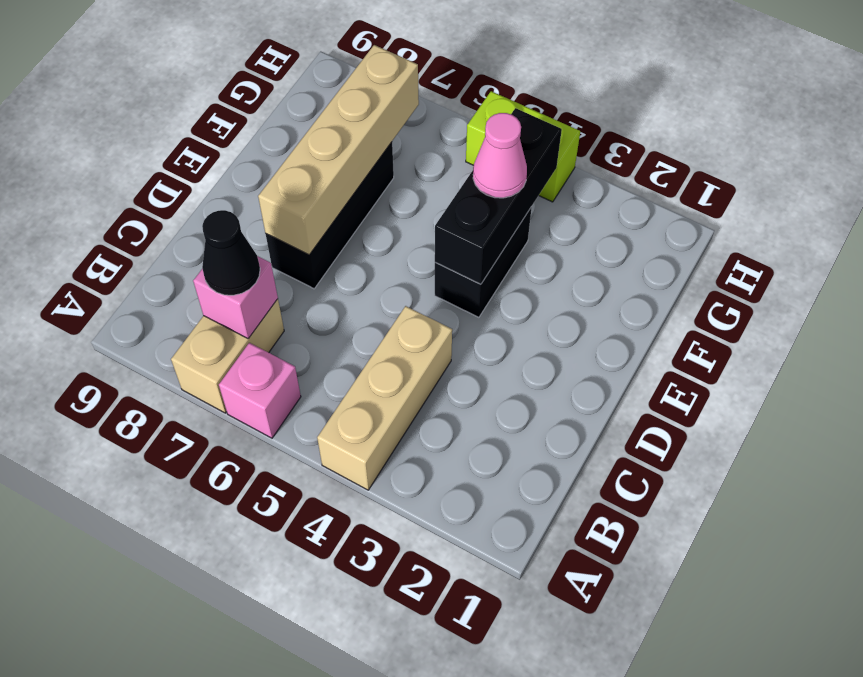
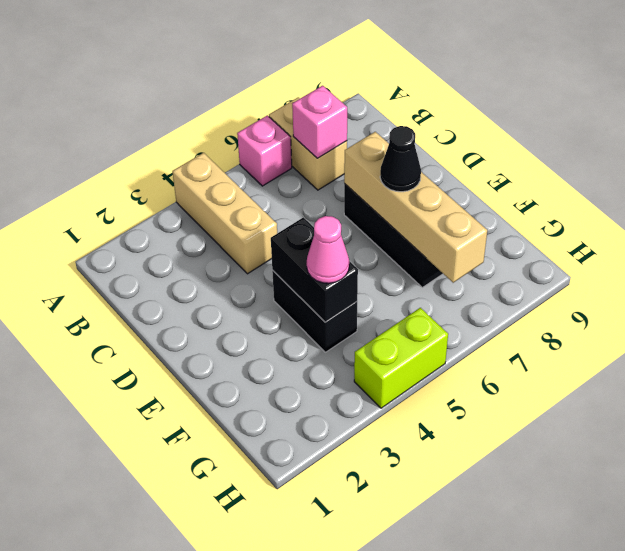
black 1x1 cone [202,210,260,295] -> black 1x1 cone moved to [380,126,421,192]
black 1x3 brick [435,108,562,284] -> black 1x2 brick [271,217,358,322]

